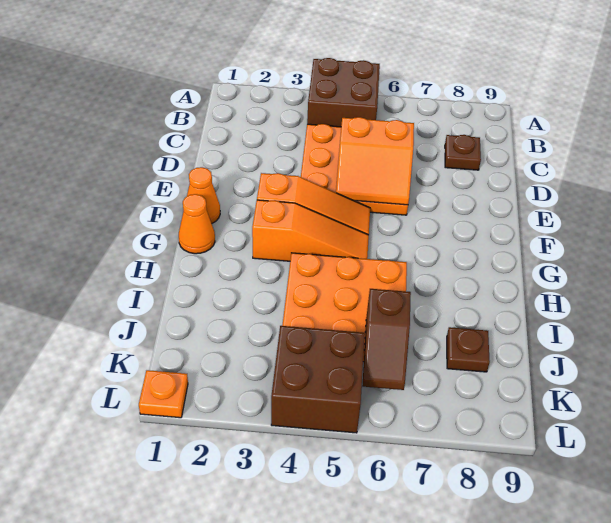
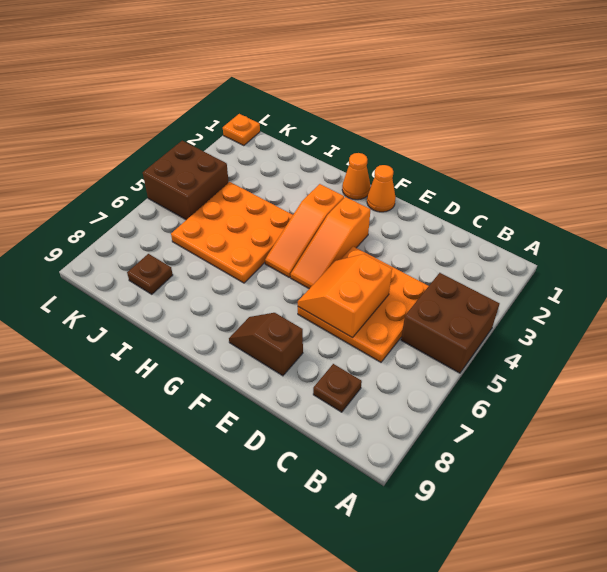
brown 1x2 slope [362,289,411,390] -> brown 1x2 slope moved to [229,313,303,376]

